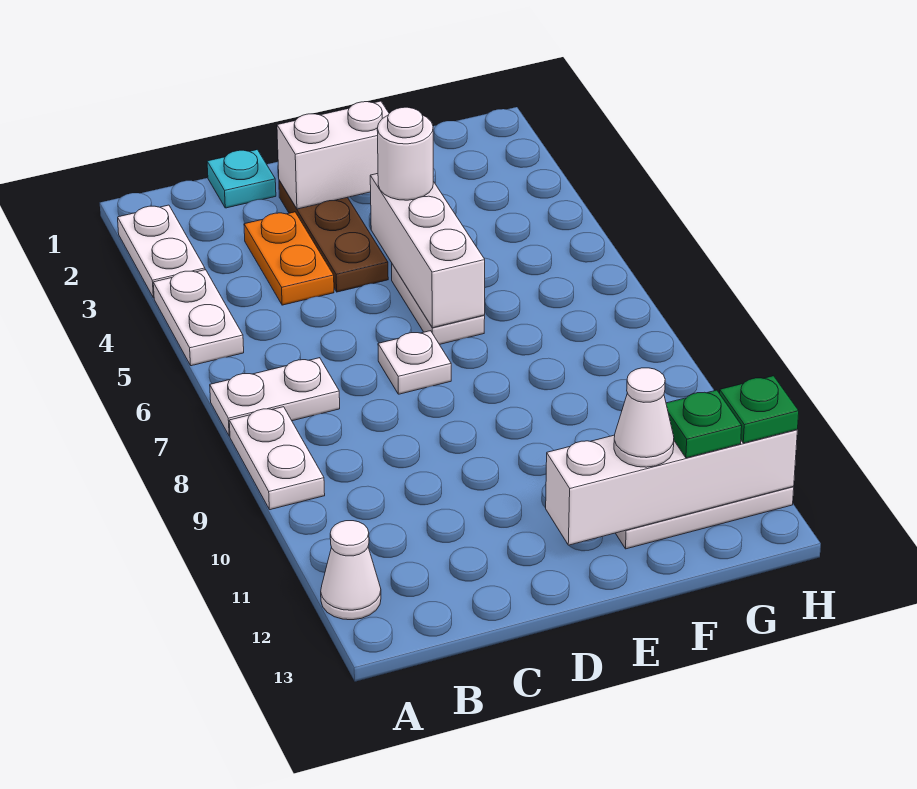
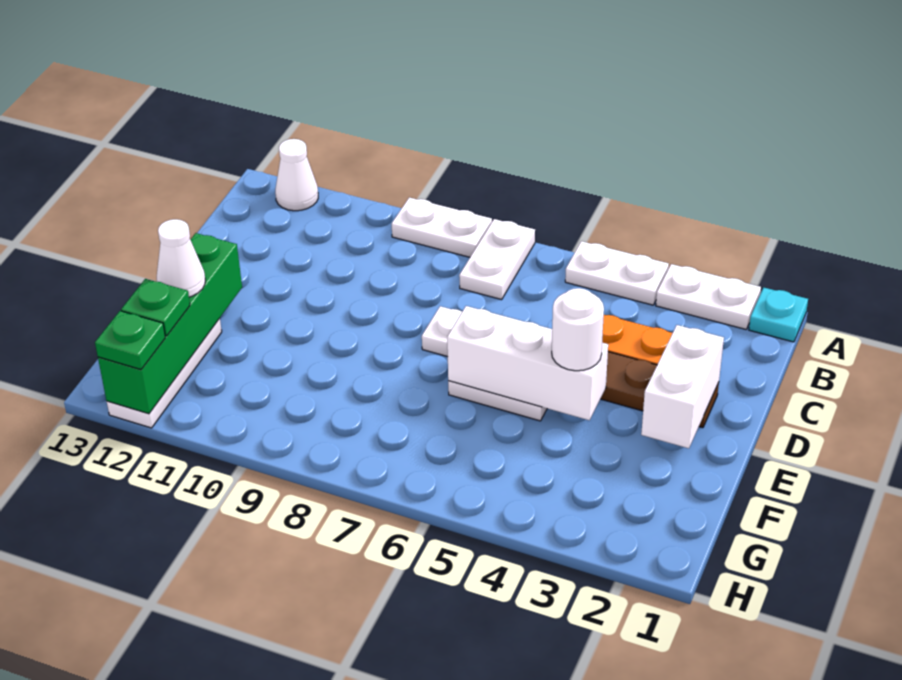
cyan 1x1 plate [207,150,276,208] -> cyan 1x1 plate moved to [749,288,808,342]
white 1x4 brick [546,430,797,545] -> green 1x4 brick [98,233,242,414]

